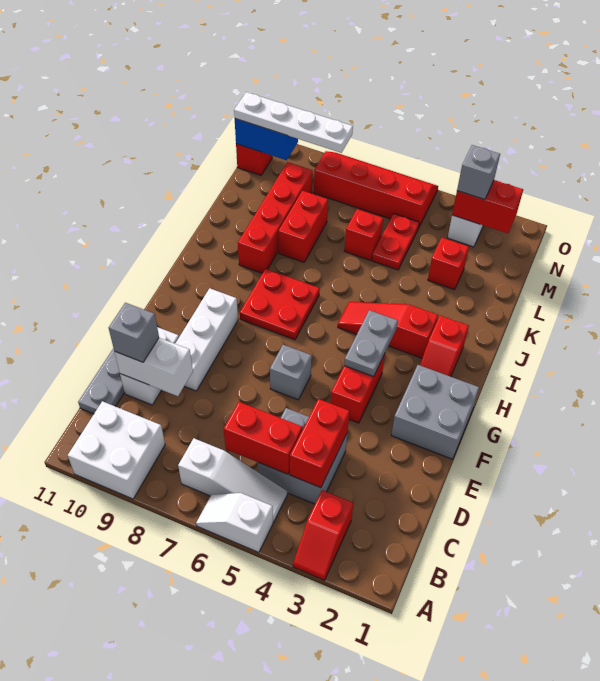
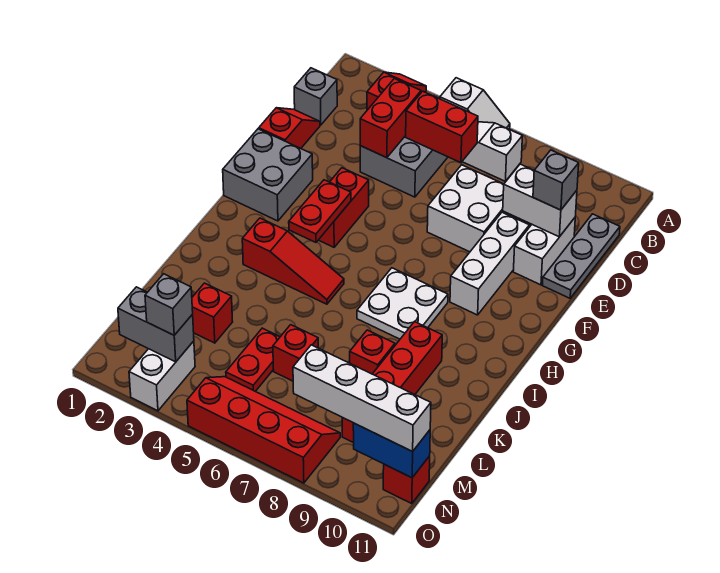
white 2x2 brick [68,401,165,499] -> white 2x2 brick moved to [427,165,516,252]
grey 1x1 brick [270,345,312,400] -> grey 1x1 brick moved to [294,68,337,125]
grey 1x2 plate [344,310,398,376] -> red 1x2 plate [289,180,351,242]
red 1x2 slope [420,316,469,377] -> red 1x2 slope moved to [259,108,320,148]
red 2x2 plate [240,269,320,340] -> white 2x2 plate [357,268,448,339]
red 1x2 brick [278,191,328,262] -> red 1x1 brick [350,330,395,374]
red 1x2 brick [452,180,523,233] -> grey 1x2 brick [118,287,194,362]
red 2x4 slope [314,151,438,227] -> red 2x4 slope turned to [187,377,340,483]
white 1x4 plate [234,92,353,153] -> white 1x4 brick [293,345,431,452]

